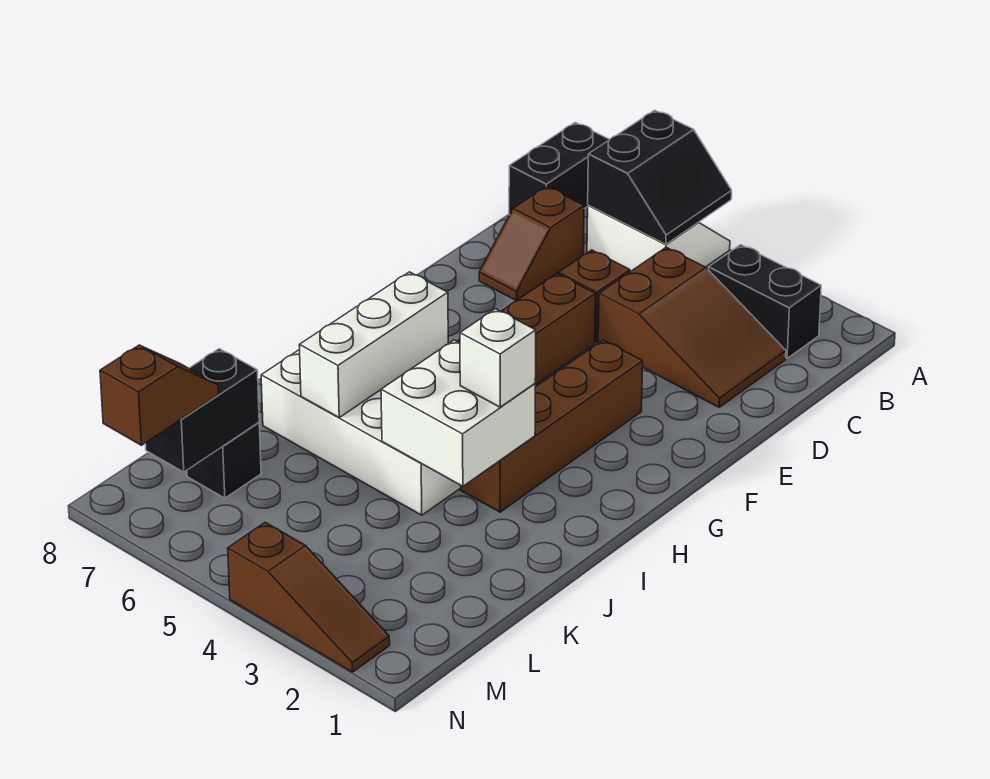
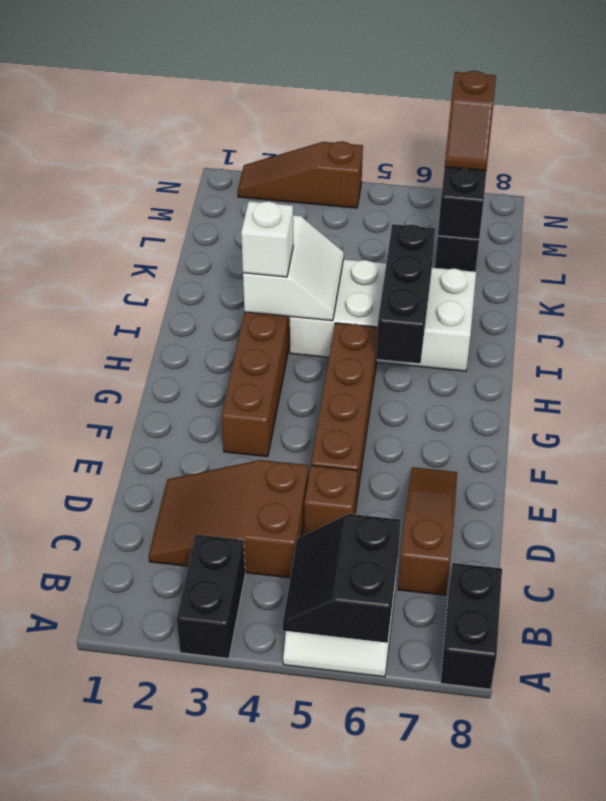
black 1x2 brick [708,245,821,358] -> black 1x2 brick turned to [176,534,245,658]
brown 1x2 slope [479,186,584,301] -> brown 1x3 slope [398,467,457,595]
white 1x3 brick [299,272,448,417] -> black 1x3 brick [376,224,435,363]
white 2x2 brick [381,340,535,486] -> white 2x2 slope [243,215,344,321]

